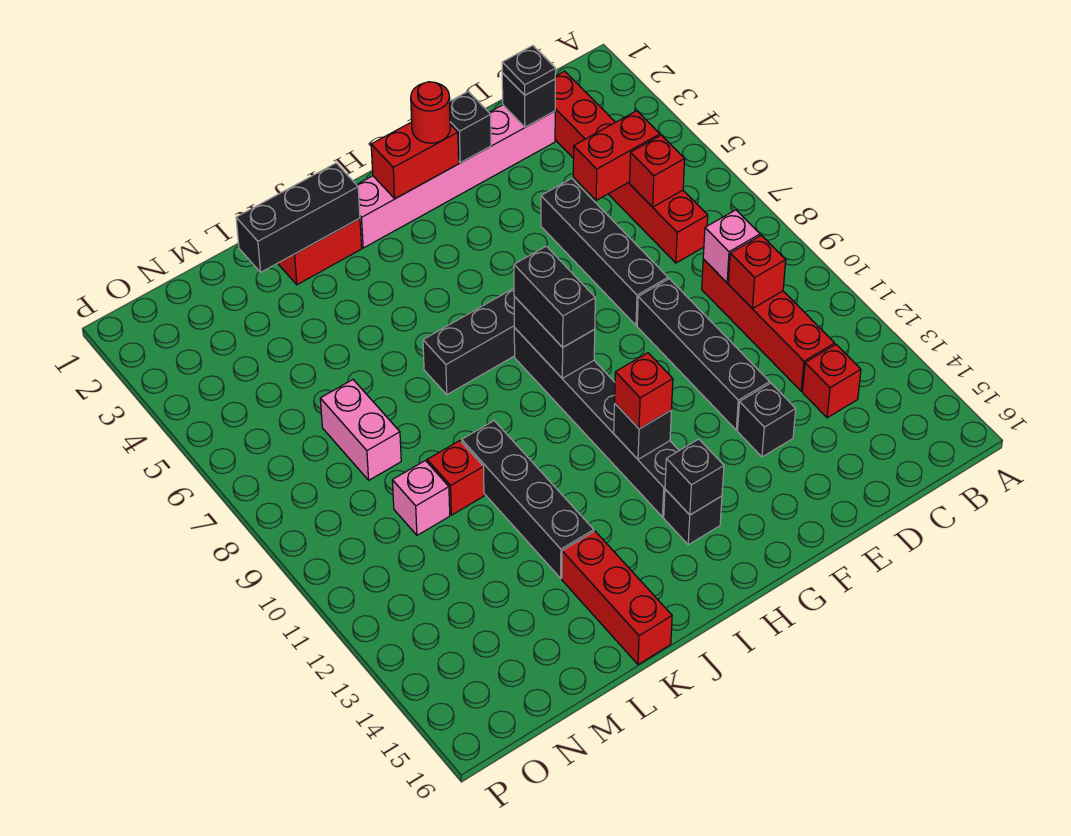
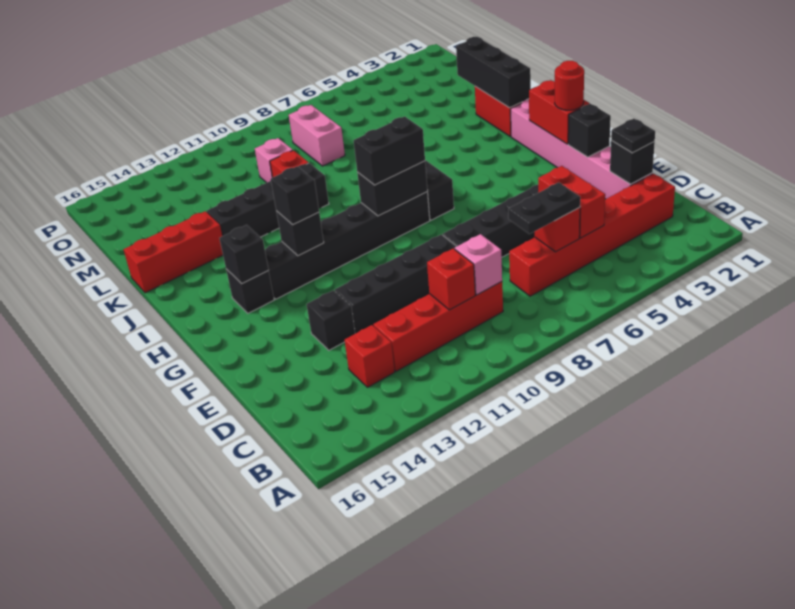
none -> black 1x2 plate [508,182,580,234]
red 1x1 brick [615,353,673,429] -> black 1x1 brick [271,166,319,225]
pink 1x2 brick [320,380,401,480] -> pink 1x2 brick turned to [289,105,345,166]

